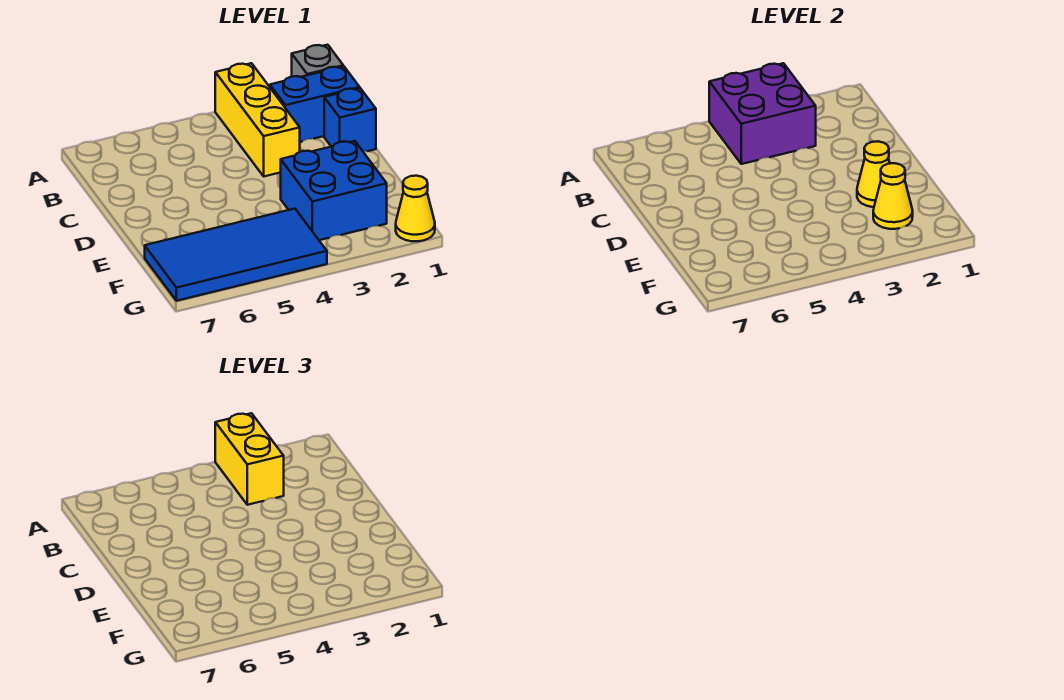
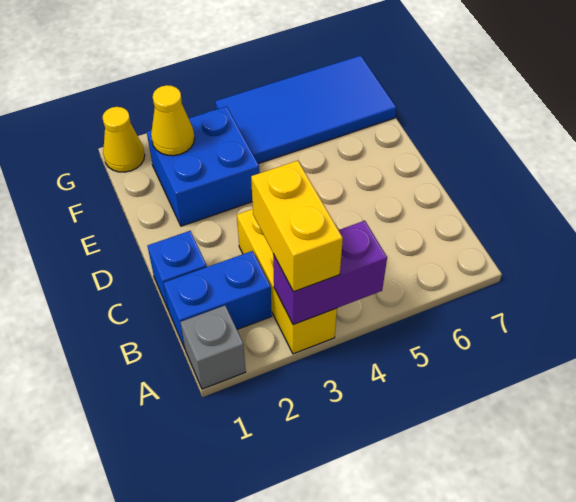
purple 2x2 brick [709,63,816,164] -> purple 1x2 brick [273,221,387,325]
yellow 1x1 cone [857,141,890,207] -> none

